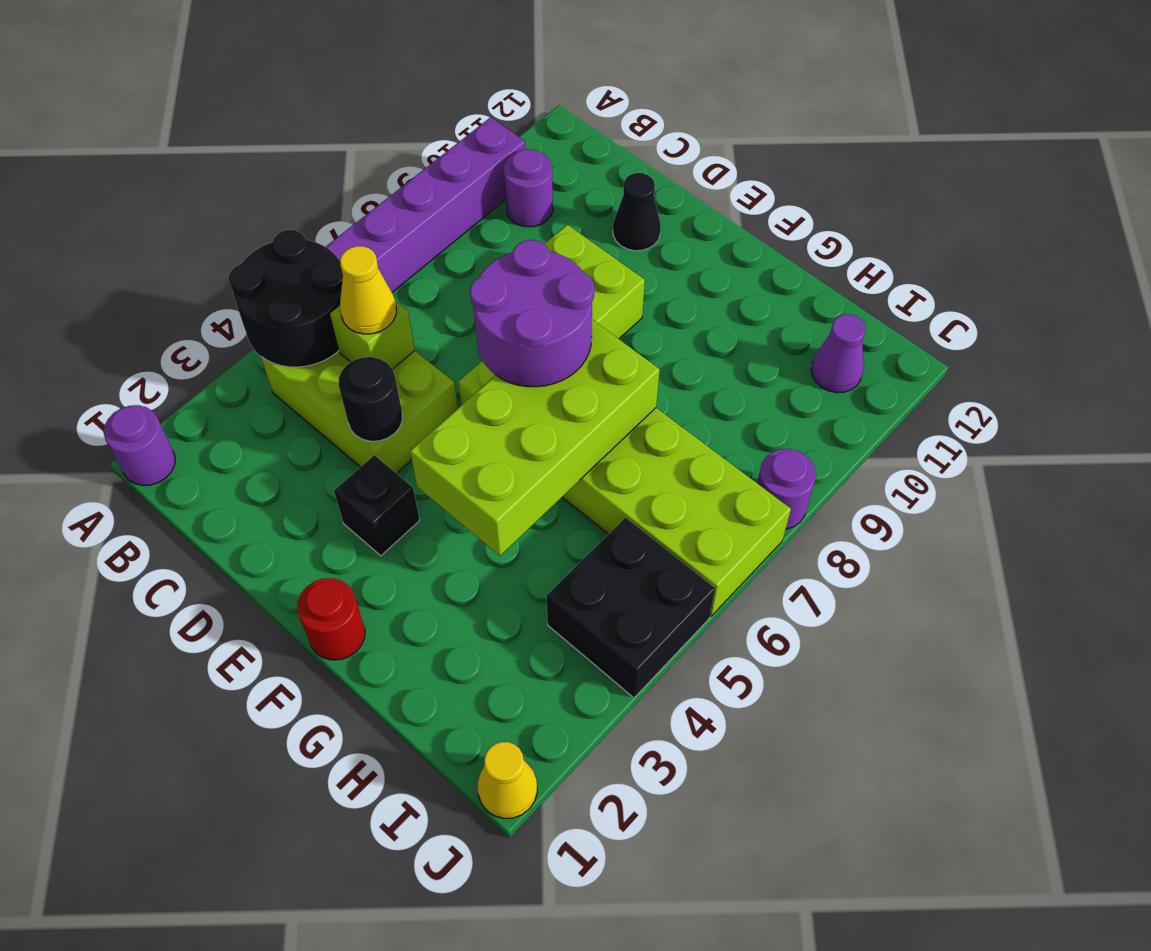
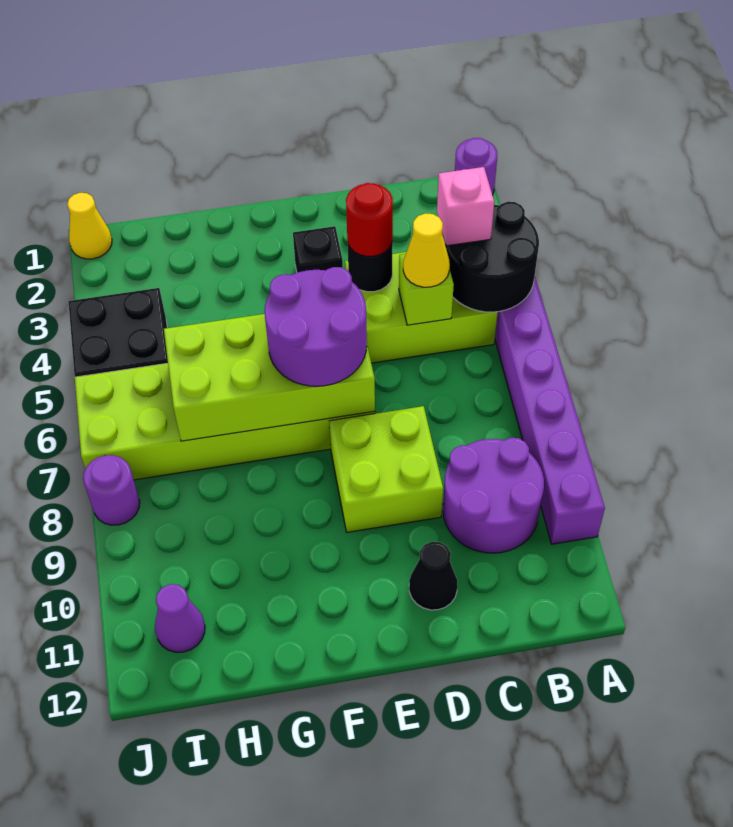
none -> pink 1x1 brick [437,167,494,246]
purple 1x1 round brick [504,149,553,227] -> purple 2x2 round brick [443,438,544,553]
red 1x1 round brick [297,578,365,660] -> red 1x1 round brick moved to [346,183,393,256]
lime 2x4 brick [410,320,660,556] -> lime 2x4 brick turned to [164,314,375,441]

